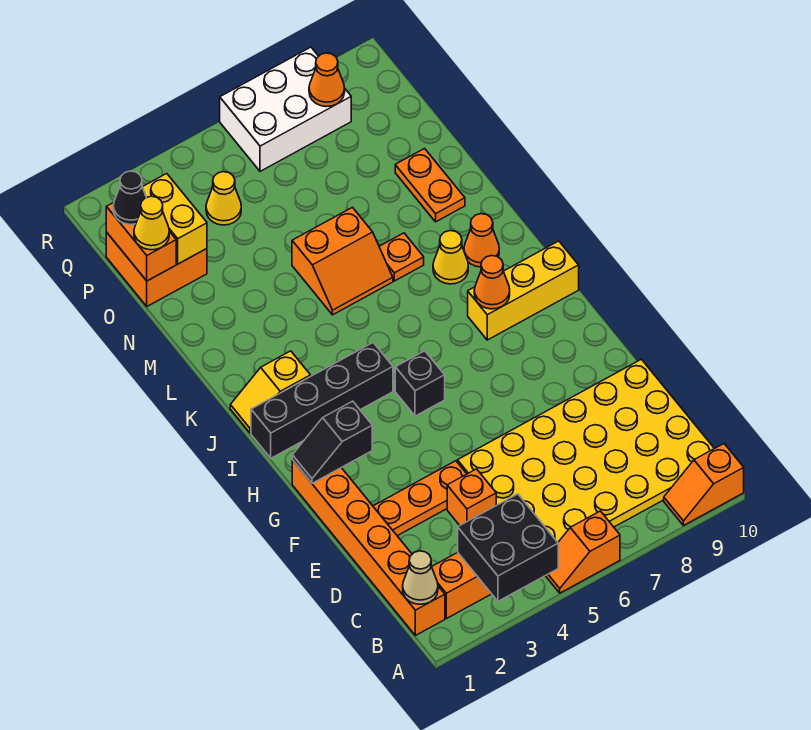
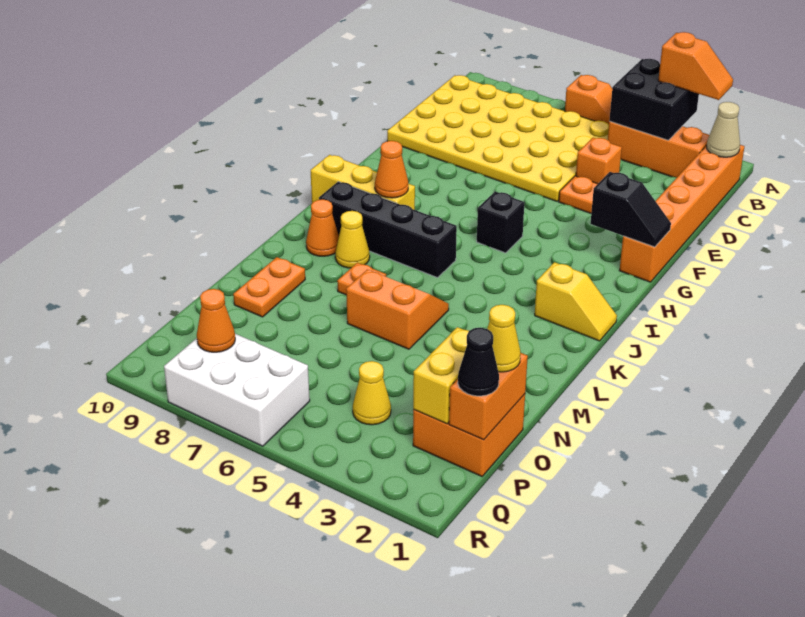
orange 1x2 slope [664,444,744,526] -> orange 1x2 slope moved to [658,32,733,100]
black 1x4 brick [251,343,393,458] -> black 1x4 brick moved to [319,182,457,278]

